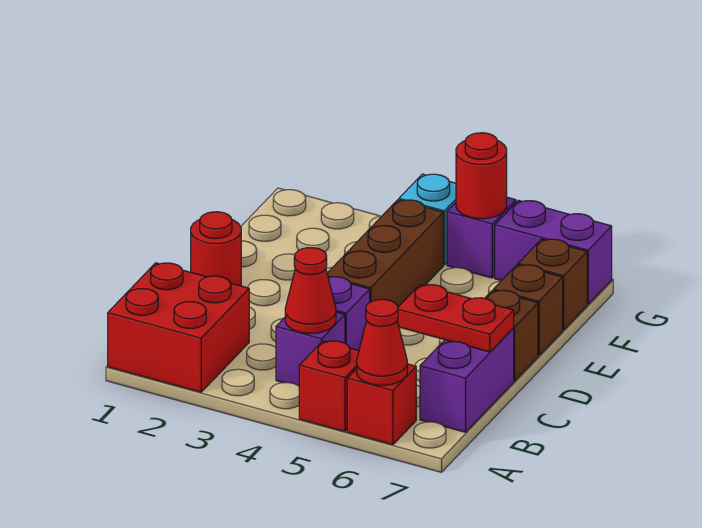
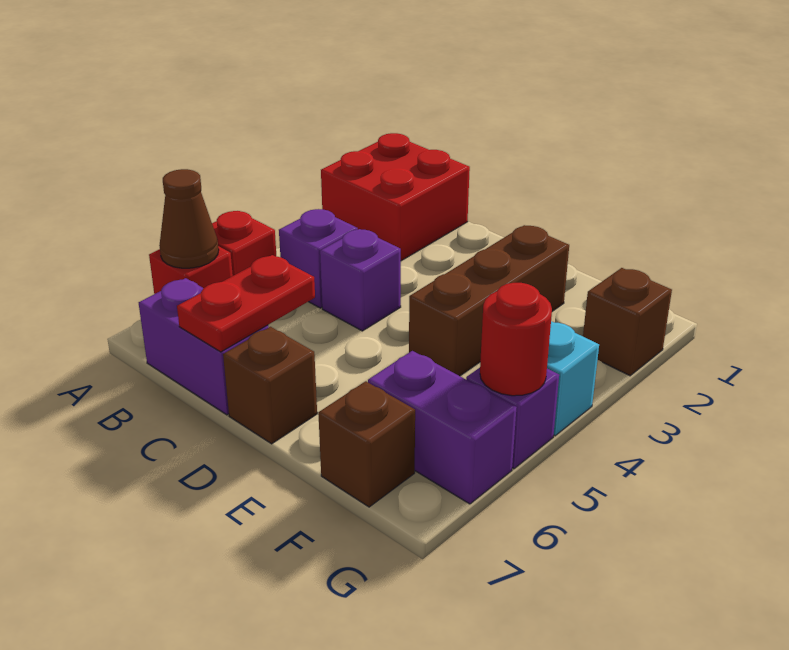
red 1x1 cone [357,299,407,385] -> brown 1x1 cone [159,169,219,268]
red 1x1 cone [285,248,336,333] -> none
red 1x1 round brick [191,212,241,286] -> none
brown 1x3 brick [327,200,443,307] -> brown 1x3 brick turned to [409,225,569,376]
brown 1x1 brick [494,265,563,355] -> brown 1x1 brick moved to [583,268,672,376]
purple 1x2 brick [495,200,612,304] -> purple 1x2 brick turned to [368,351,517,504]

